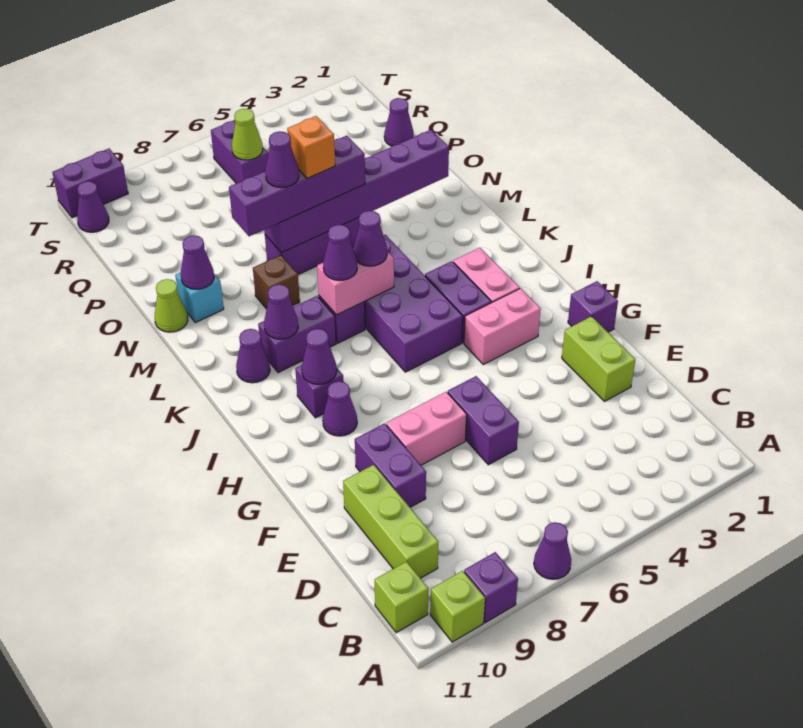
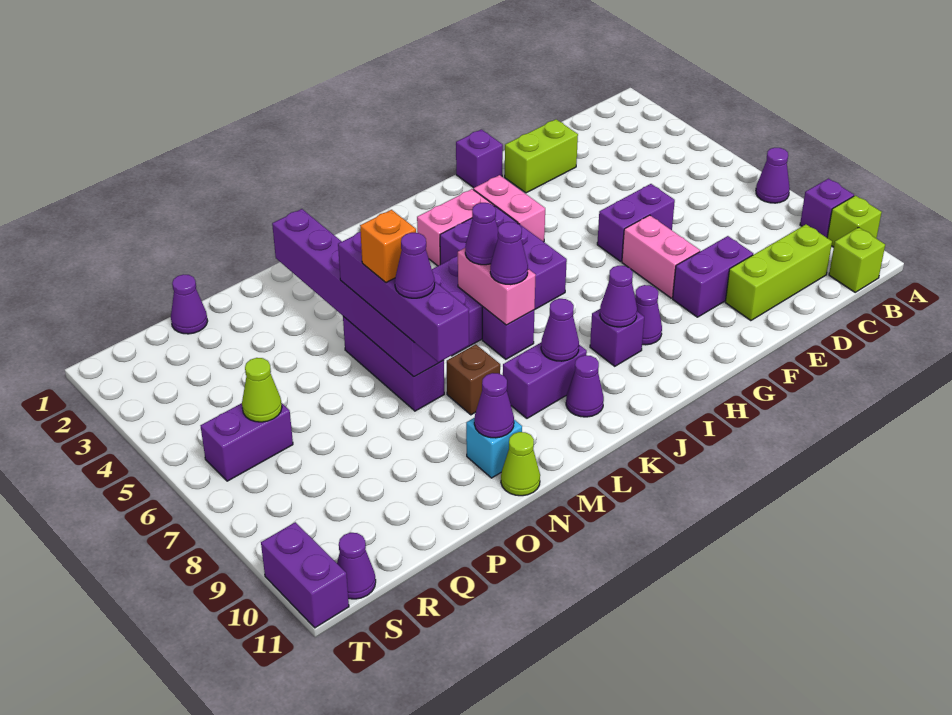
purple 1x2 brick [258,296,336,373] -> purple 1x2 brick turned to [503,343,587,418]

